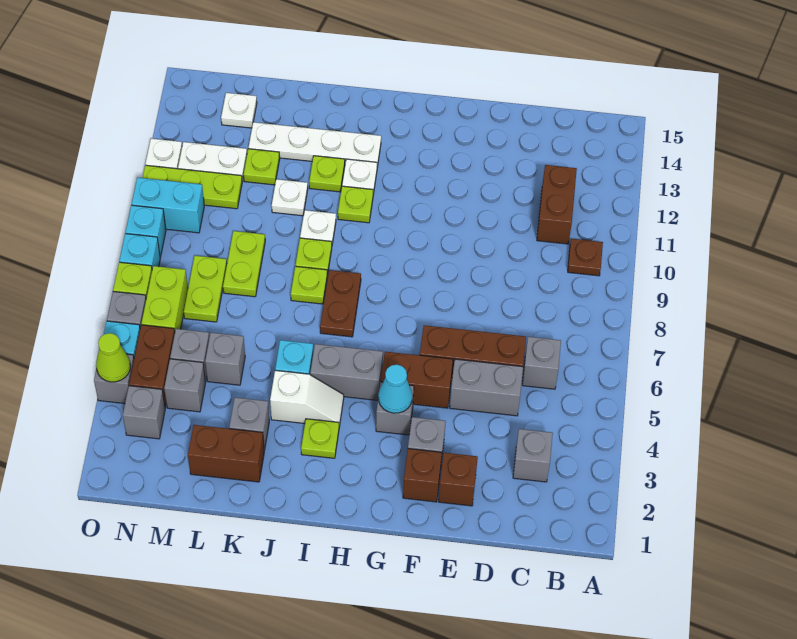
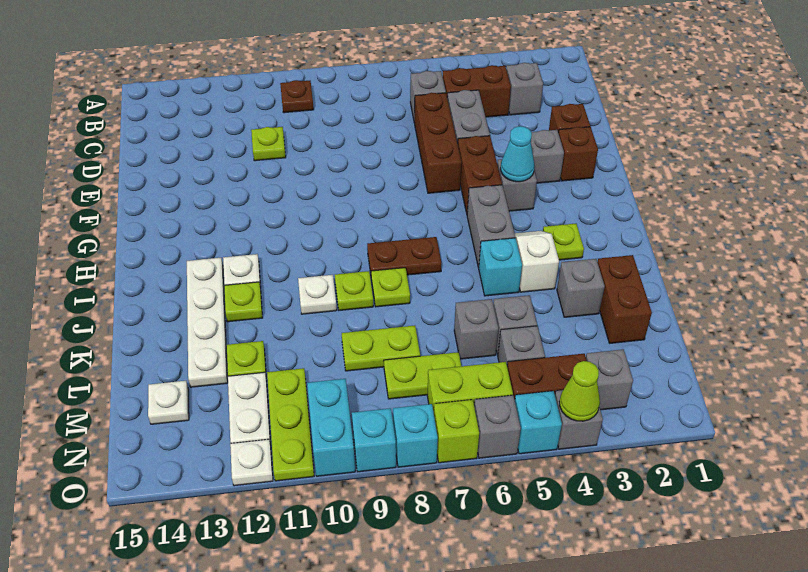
brown 1x2 brick [537,165,577,244] -> brown 1x2 brick moved to [443,65,511,117]
lime 1x1 plate [338,186,373,223] -> lime 1x1 plate moved to [251,127,286,161]
white 1x1 plate [272,179,308,216] -> none
grey 1x1 brick [164,359,206,412] -> grey 1x1 brick moved to [454,299,498,359]

